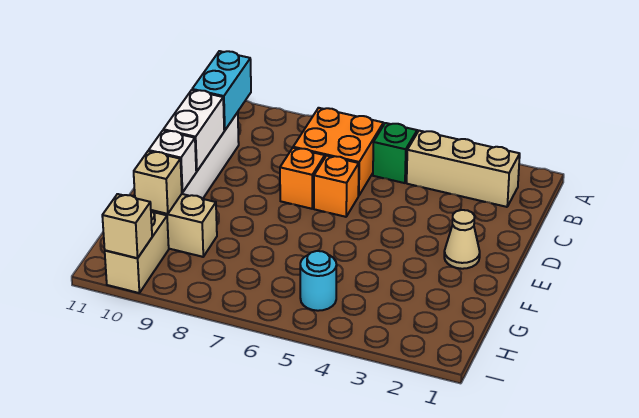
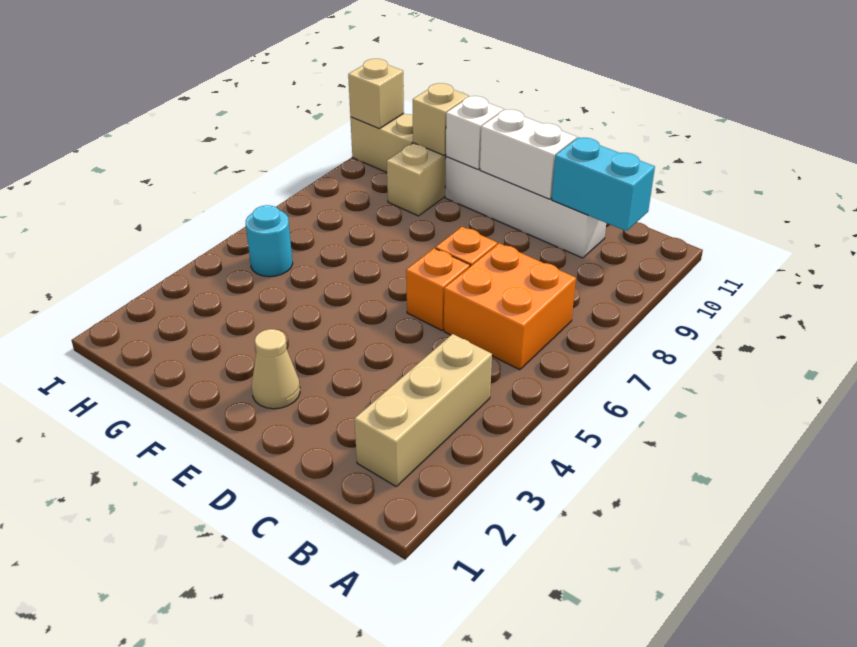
green 1x1 brick [373,123,417,183] -> none

